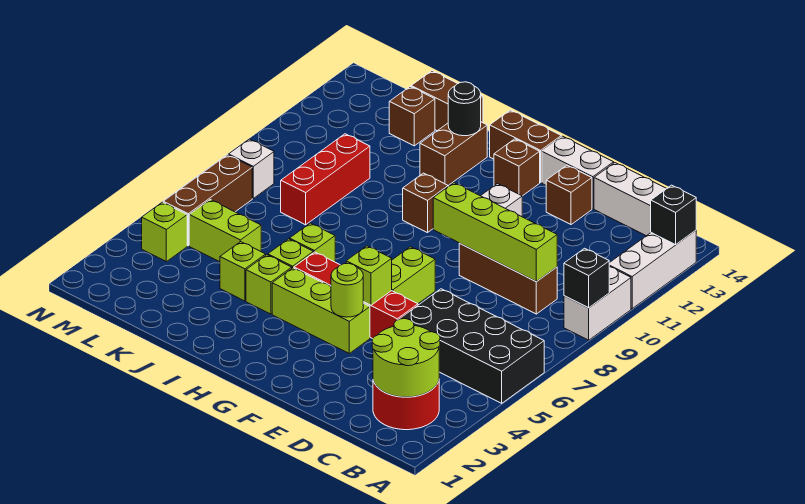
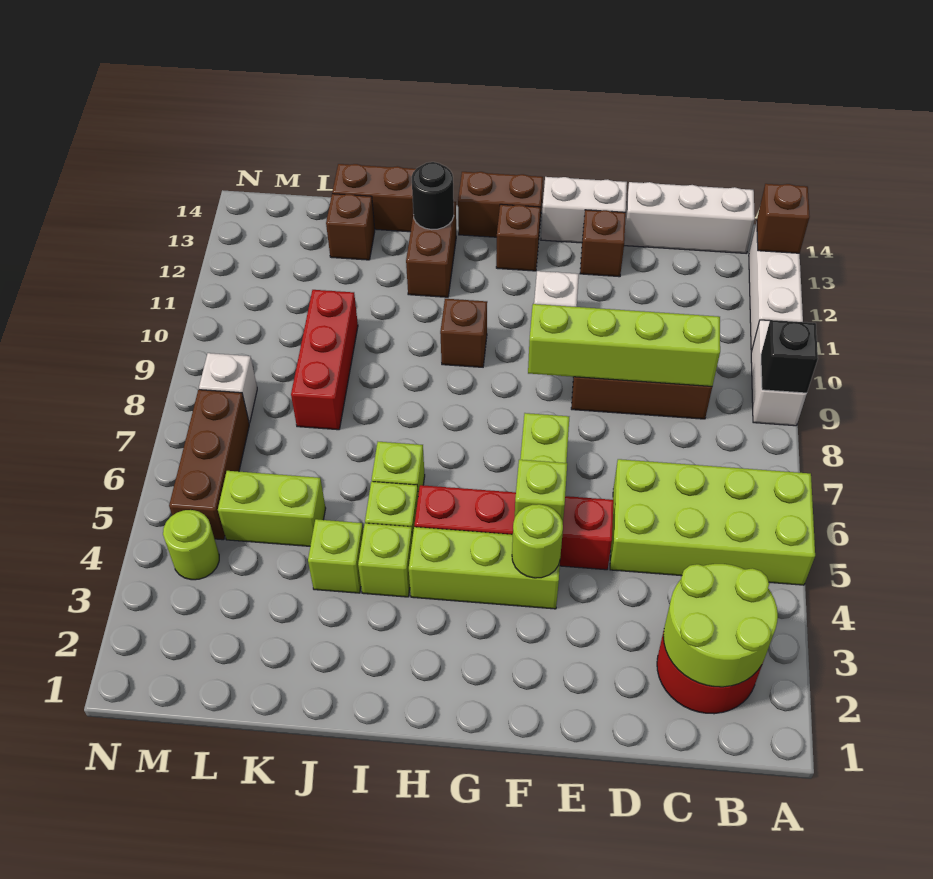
black 2x4 brick [400,289,544,403] -> lime 2x4 brick [610,459,815,585]
black 1x1 brick [651,185,696,245] -> brown 1x1 brick [757,184,810,253]
lime 1x1 brick [142,202,187,262] -> lime 1x1 round brick [163,510,219,580]

